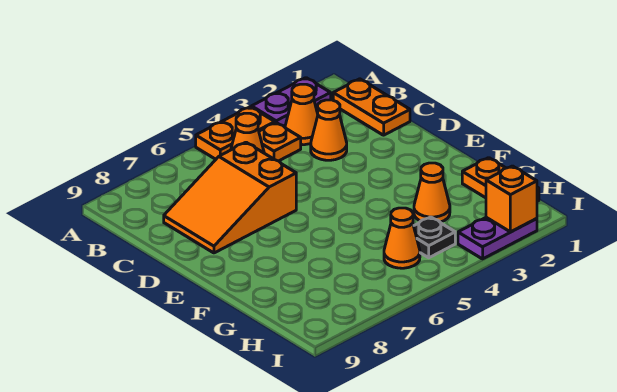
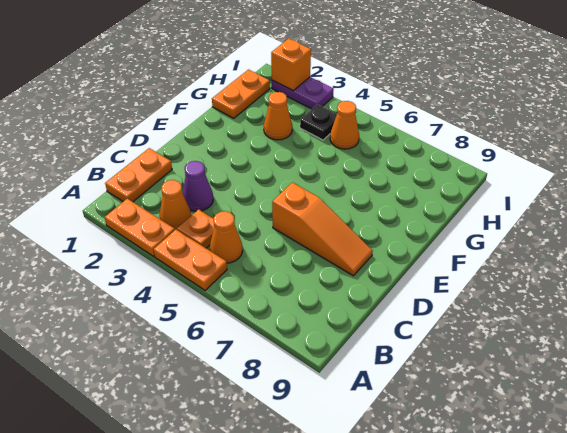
purple 1x2 plate [252,78,331,127] -> orange 1x2 plate [105,199,175,256]
orange 1x1 cone [311,100,347,160] -> purple 1x1 cone [183,161,213,211]
orange 2x3 slope [164,142,296,253] -> orange 1x3 slope [272,183,373,276]

